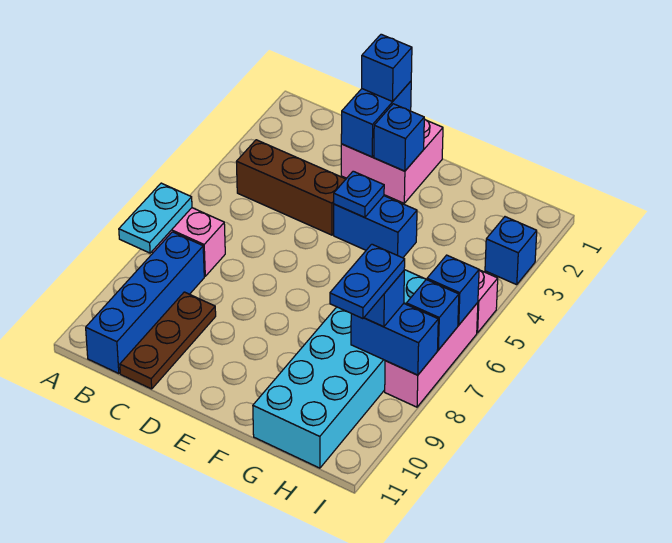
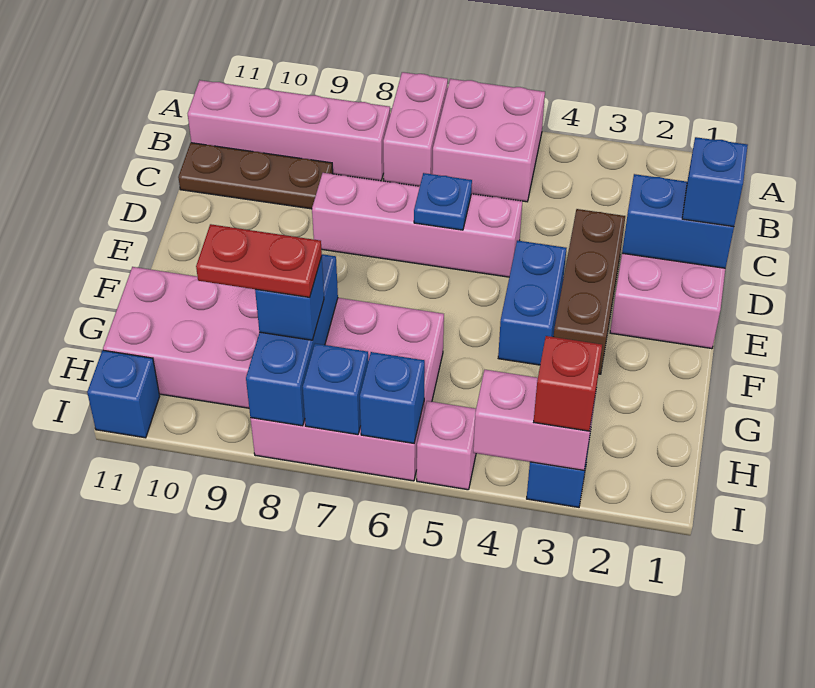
none -> pink 2x2 brick [432,79,545,202]
cyan 1x2 plate [119,183,192,253] -> none
brown 1x3 brick [236,140,346,235] -> brown 1x3 brick moved to [554,209,625,374]
blue 1x4 brick [86,232,204,374] -> pink 1x4 brick [188,80,390,181]
none -> pink 1x4 brick [312,173,522,277]
blue 1x1 brick [374,104,424,171] -> blue 1x1 brick moved to [87,350,160,438]
blue 1x1 plate [334,171,384,217] -> blue 1x1 plate moved to [414,173,472,230]
cyan 2x6 brick [253,270,426,468] -> pink 2x6 brick [103,267,444,411]
blue 1x2 brick [351,303,438,375] -> blue 1x3 brick [246,254,338,426]
blue 1x2 plate [330,244,405,319] -> red 1x2 plate [196,224,322,297]
none -> pink 1x2 brick [473,370,596,470]
none -> red 1x1 brick [534,336,602,431]

